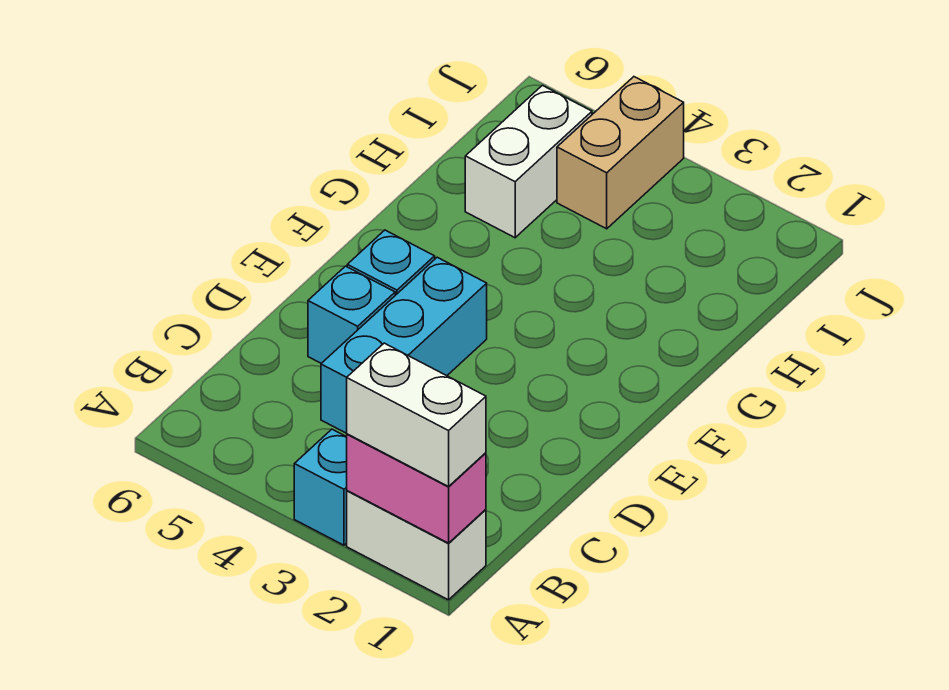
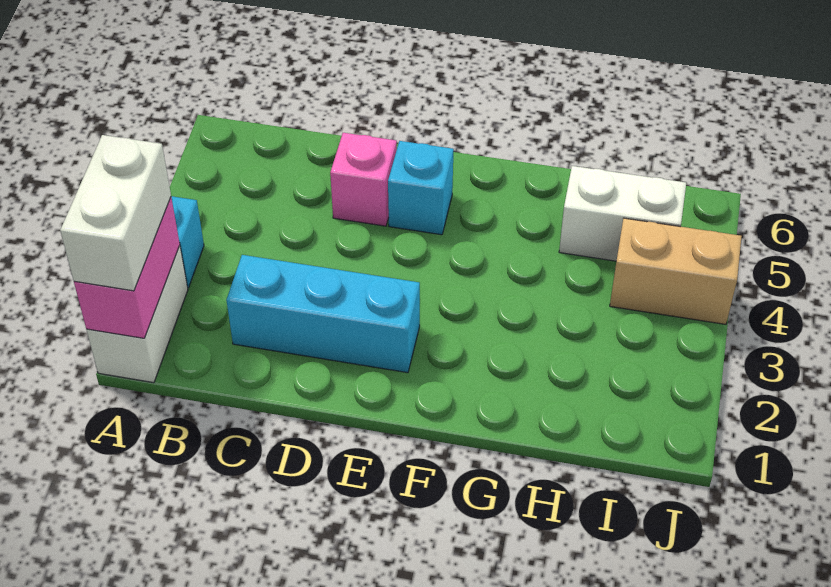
cyan 1x3 brick [321,257,487,433] -> cyan 1x3 brick moved to [226,255,420,373]
cyan 1x1 brick [308,266,395,363] -> pink 1x1 brick [330,133,397,226]

